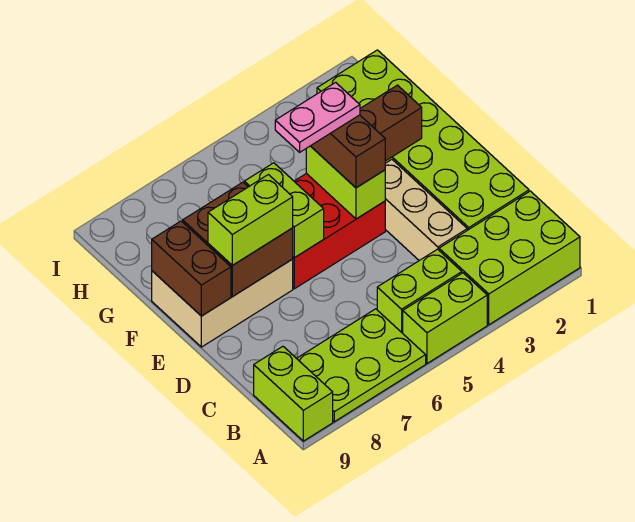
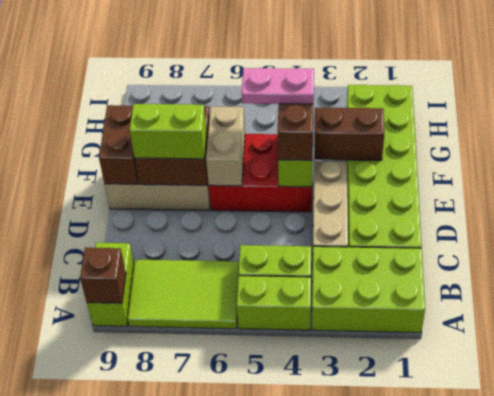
lime 2x3 plate [297,309,426,422] -> lime 2x3 tile [128,260,239,329]
none -> brown 1x1 brick [80,248,126,303]
lime 1x2 brick [244,163,324,258] -> tan 1x2 brick [206,106,245,186]

